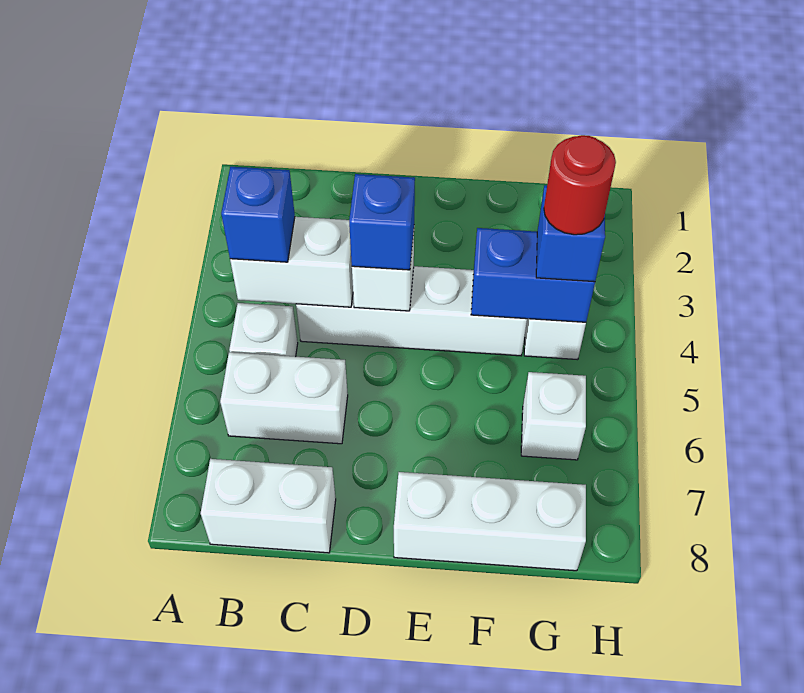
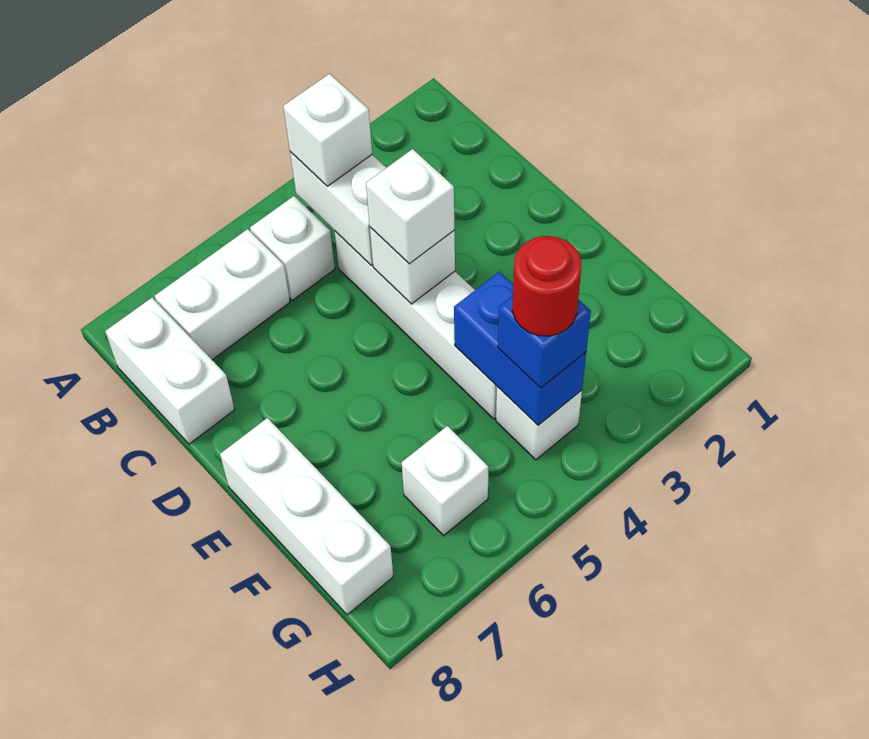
blue 1x1 brick [221,167,295,262] -> white 1x1 brick [283,74,372,186]
white 1x2 brick [220,352,348,444] -> white 1x2 brick turned to [155,229,290,360]
blue 1x1 brick [349,174,415,270] -> white 1x1 brick [366,149,454,264]

